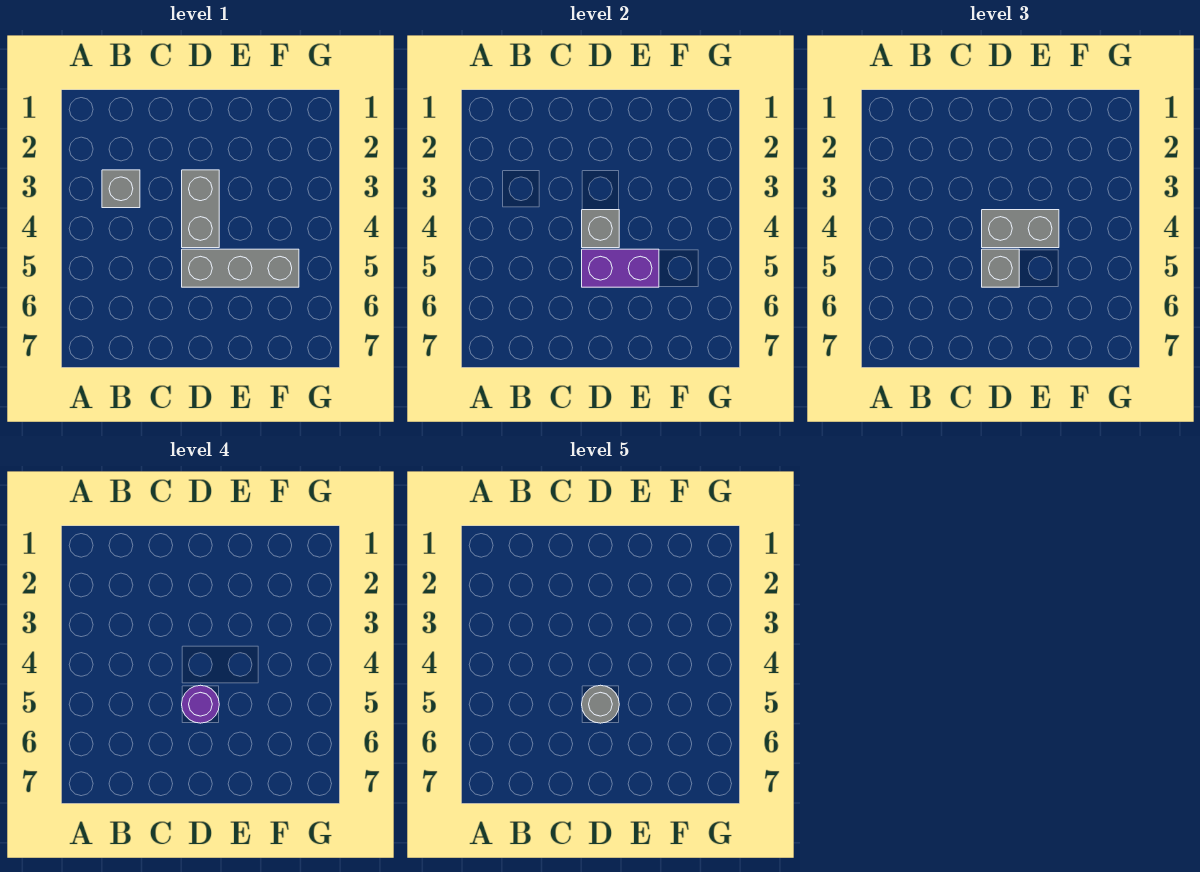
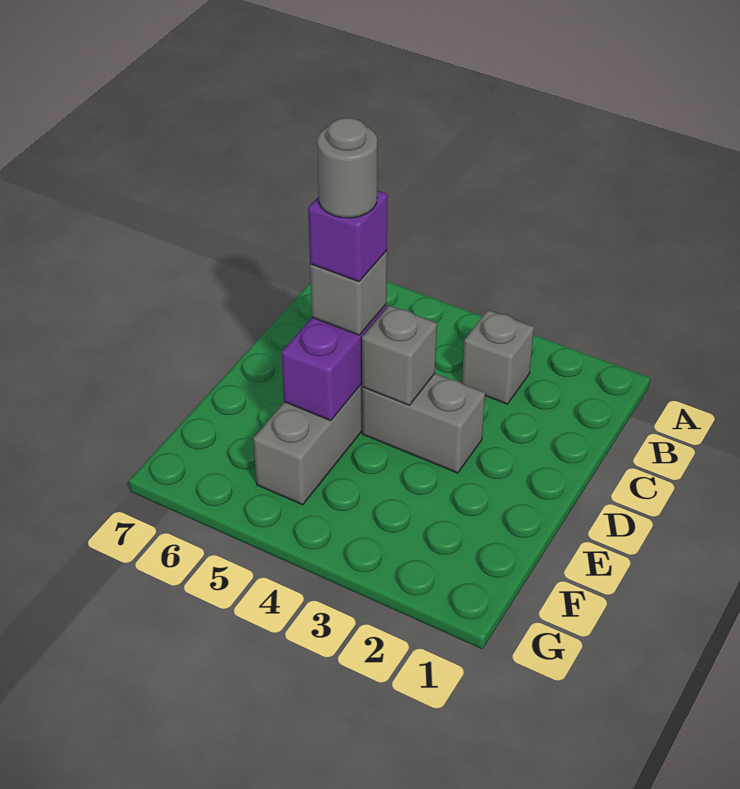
grey 1x2 brick [982,210,1059,248] -> none
purple 1x1 round brick [182,685,219,723] -> purple 1x1 brick [308,191,388,282]

